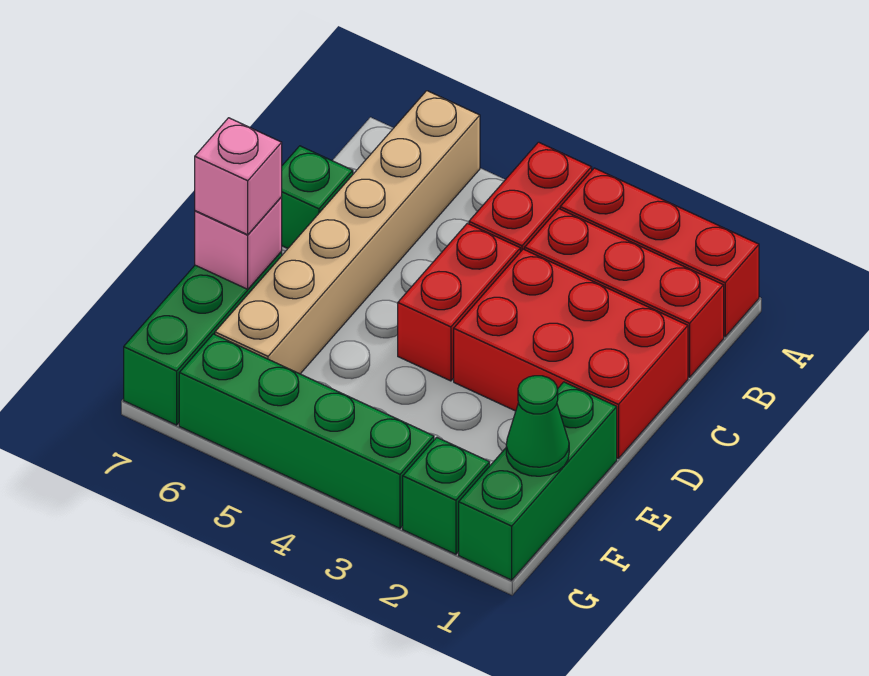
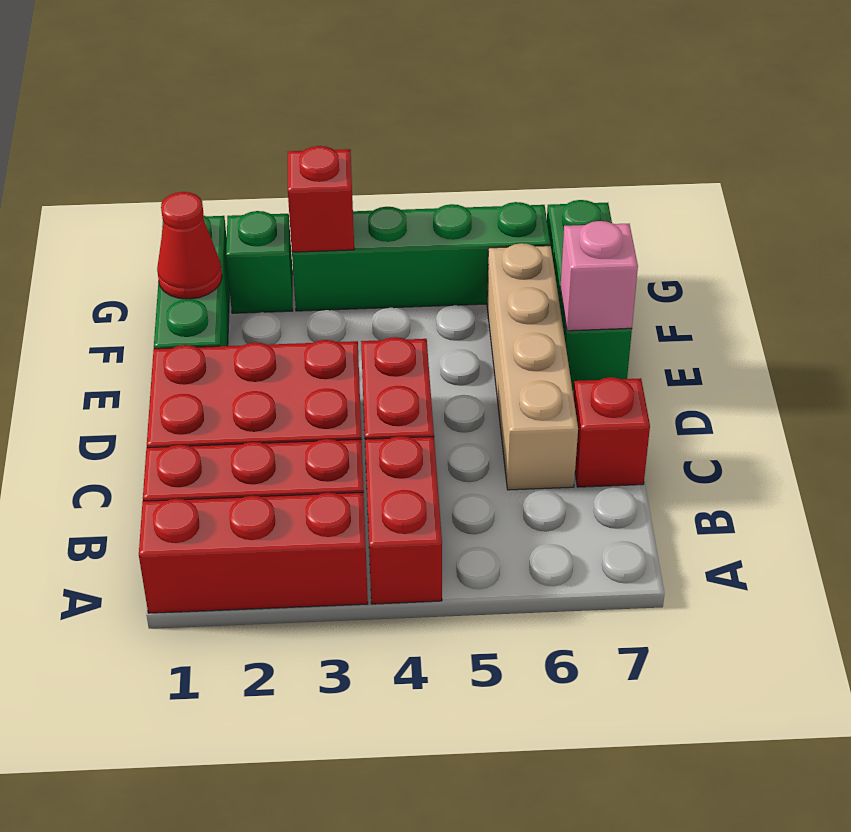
tan 1x6 brick [215,91,480,374] -> tan 1x4 brick [487,243,578,490]
green 1x1 brick [282,146,353,248] -> red 1x1 brick [573,377,650,487]
pink 1x1 brick [195,118,282,235] -> none
green 1x1 cone [506,376,569,476] -> red 1x1 cone [157,192,222,299]
none -> red 1x1 brick [288,146,354,252]

